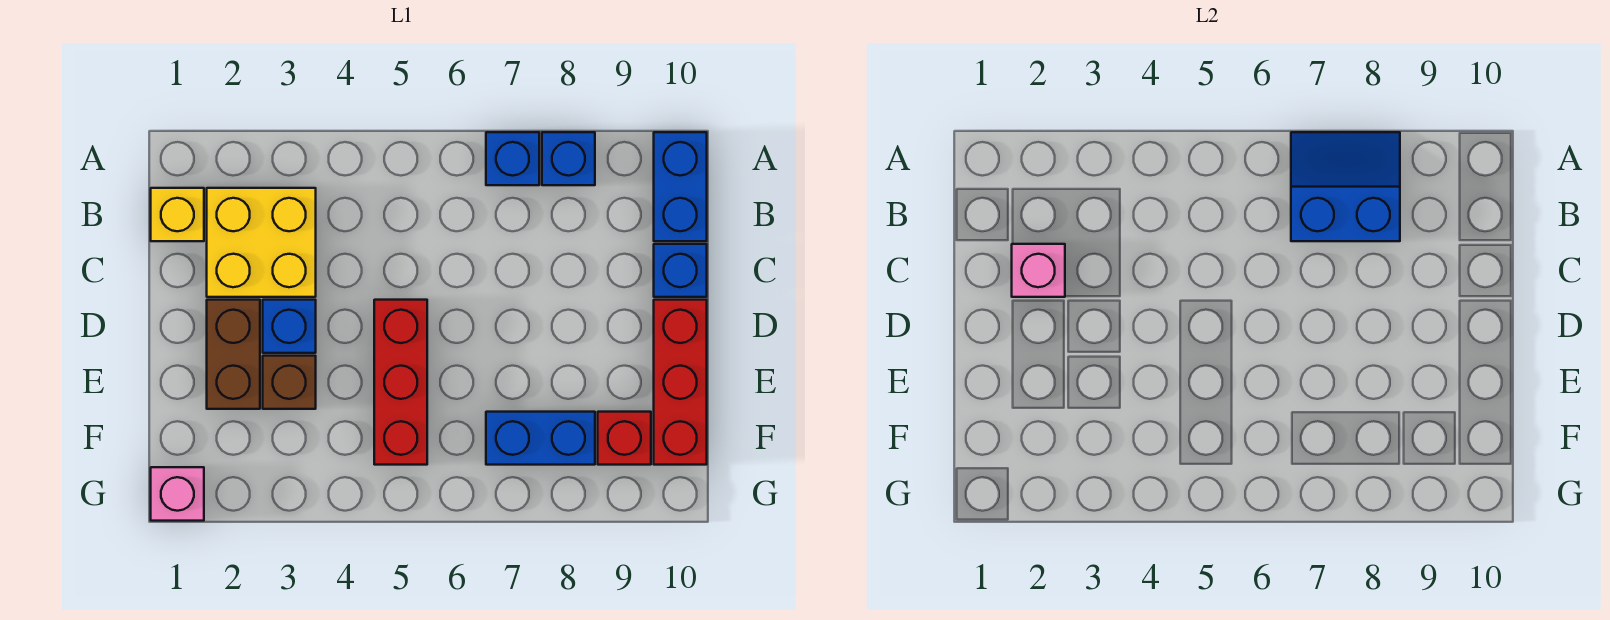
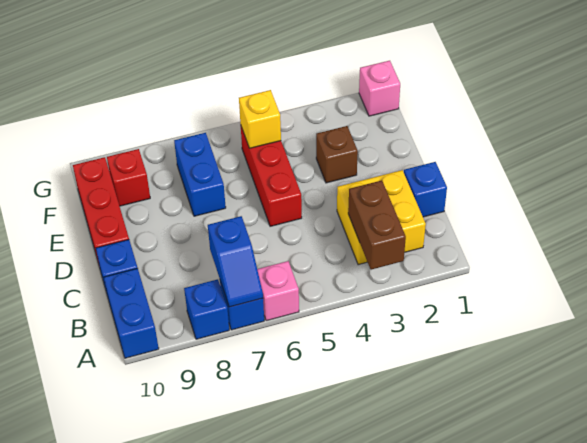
blue 2x2 slope [1291,132,1400,241] -> blue 1x2 slope [208,216,263,307]
yellow 1x1 brick [151,188,204,241] -> yellow 1x1 brick moved to [239,90,281,148]
pink 1x1 brick [1012,244,1065,297] -> pink 1x1 brick moved to [257,261,299,321]
brown 1x2 brick [207,300,260,409] -> brown 1x2 brick moved to [348,181,406,270]
blue 1x1 brick [263,300,316,353] -> blue 1x1 brick moved to [404,162,447,217]
blue 1x2 brick [486,412,595,465] -> blue 1x2 brick turned to [174,133,226,216]

